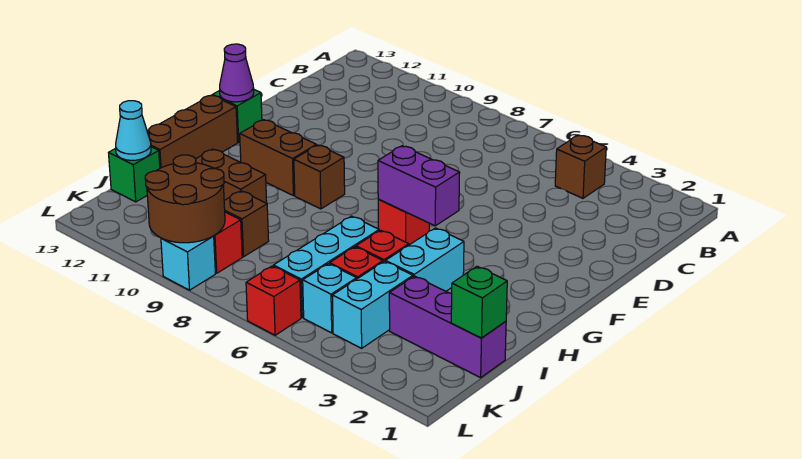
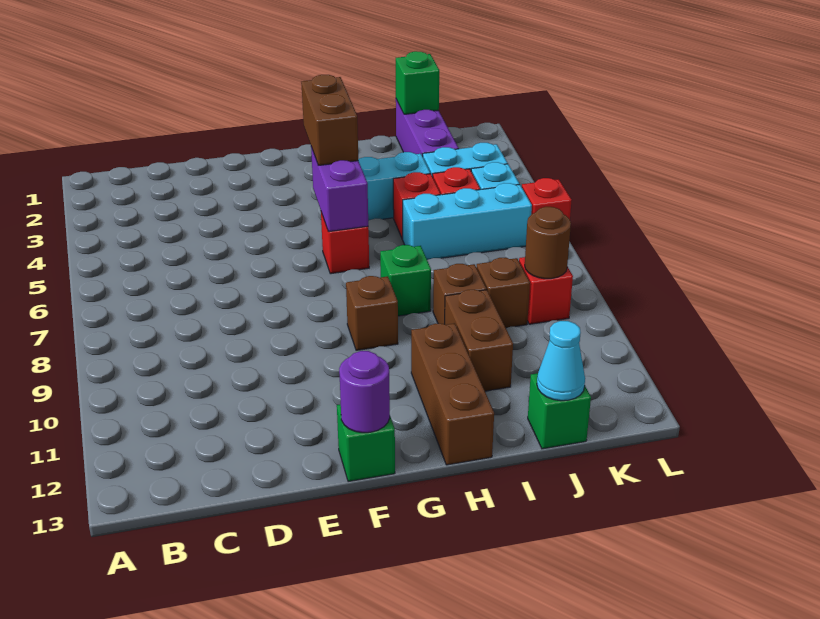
brown 1x1 brick [555,135,606,198] -> brown 1x1 brick moved to [433,264,486,324]
purple 1x1 cone [220,44,254,102] -> purple 1x1 round brick [339,351,390,433]
brown 1x2 brick [240,120,317,196] -> brown 1x2 brick moved to [301,75,358,165]
brown 1x3 brick [147,95,238,168] -> brown 1x3 brick turned to [411,323,494,465]
none -> green 1x1 brick [380,245,431,316]
brown 2x2 round brick [145,155,225,243] -> brown 1x1 round brick [525,207,571,279]
cyan 1x1 brick [161,236,215,290] -> none

